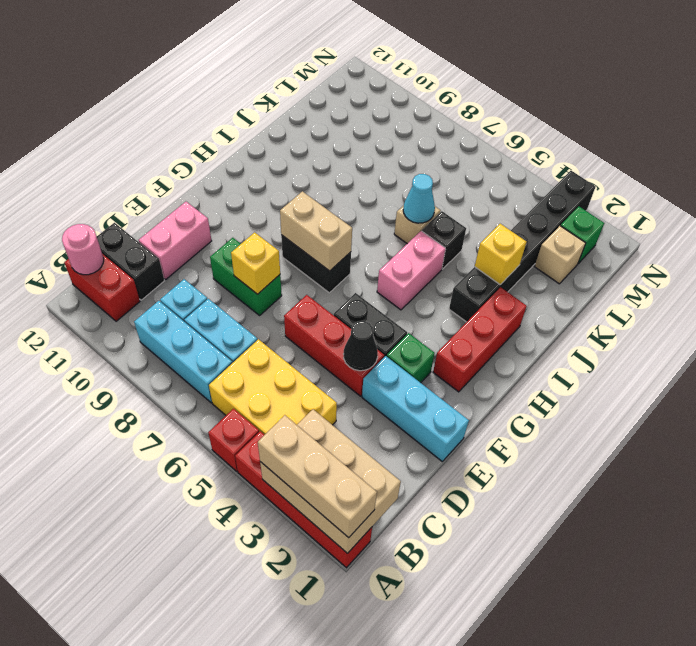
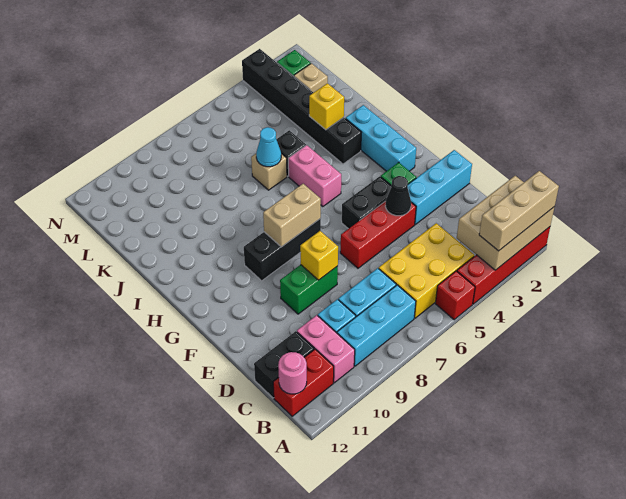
pink 1x2 brick [139,202,212,279] -> pink 1x2 brick moved to [297,315,355,383]
red 1x3 brick [433,287,527,392] -> cyan 1x3 brick [346,105,416,171]
black 1x2 brick [281,235,351,293] -> black 1x3 brick [244,218,321,281]

